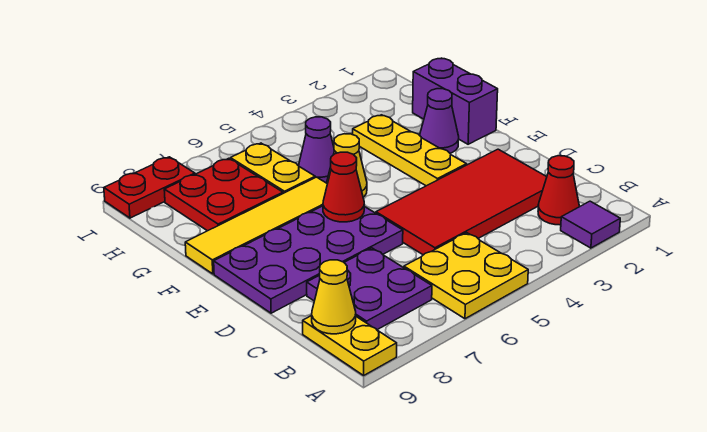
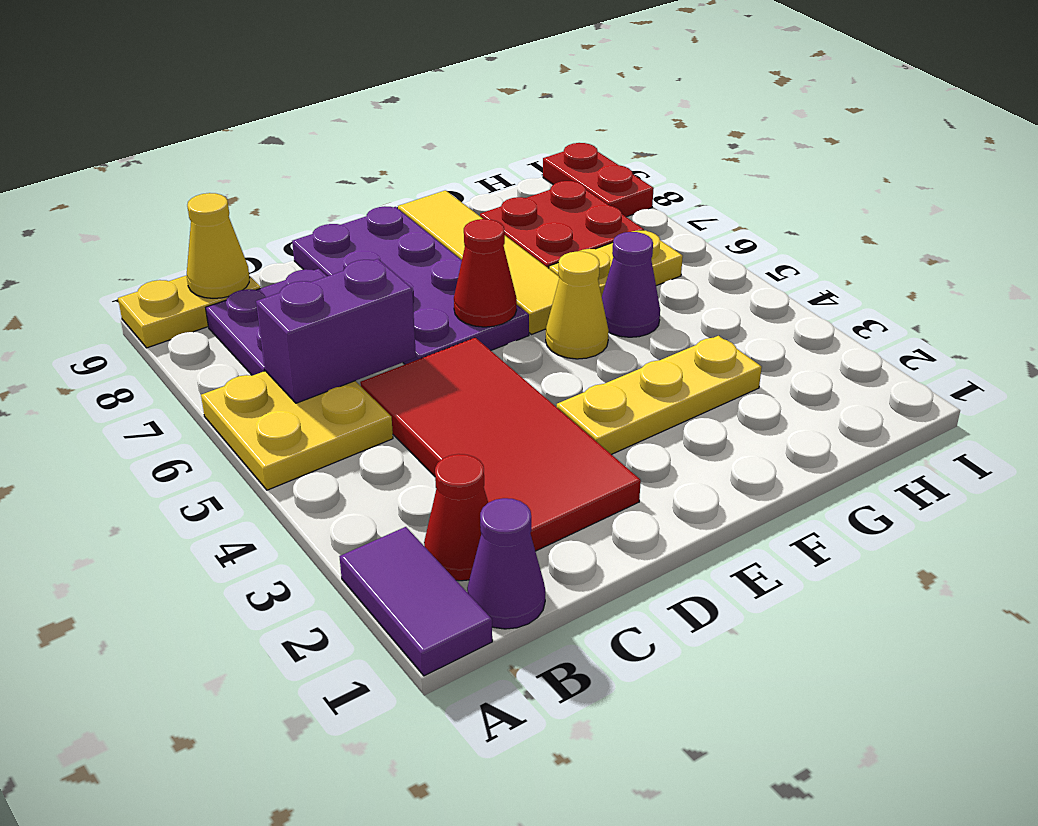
purple 1x1 tile [561,201,620,248] -> purple 1x2 tile [339,527,492,676]
purple 1x2 brick [413,58,498,144] -> purple 1x2 brick moved to [256,259,416,403]
purple 1x1 cone [420,89,459,153] -> purple 1x1 cone moved to [467,498,545,629]

